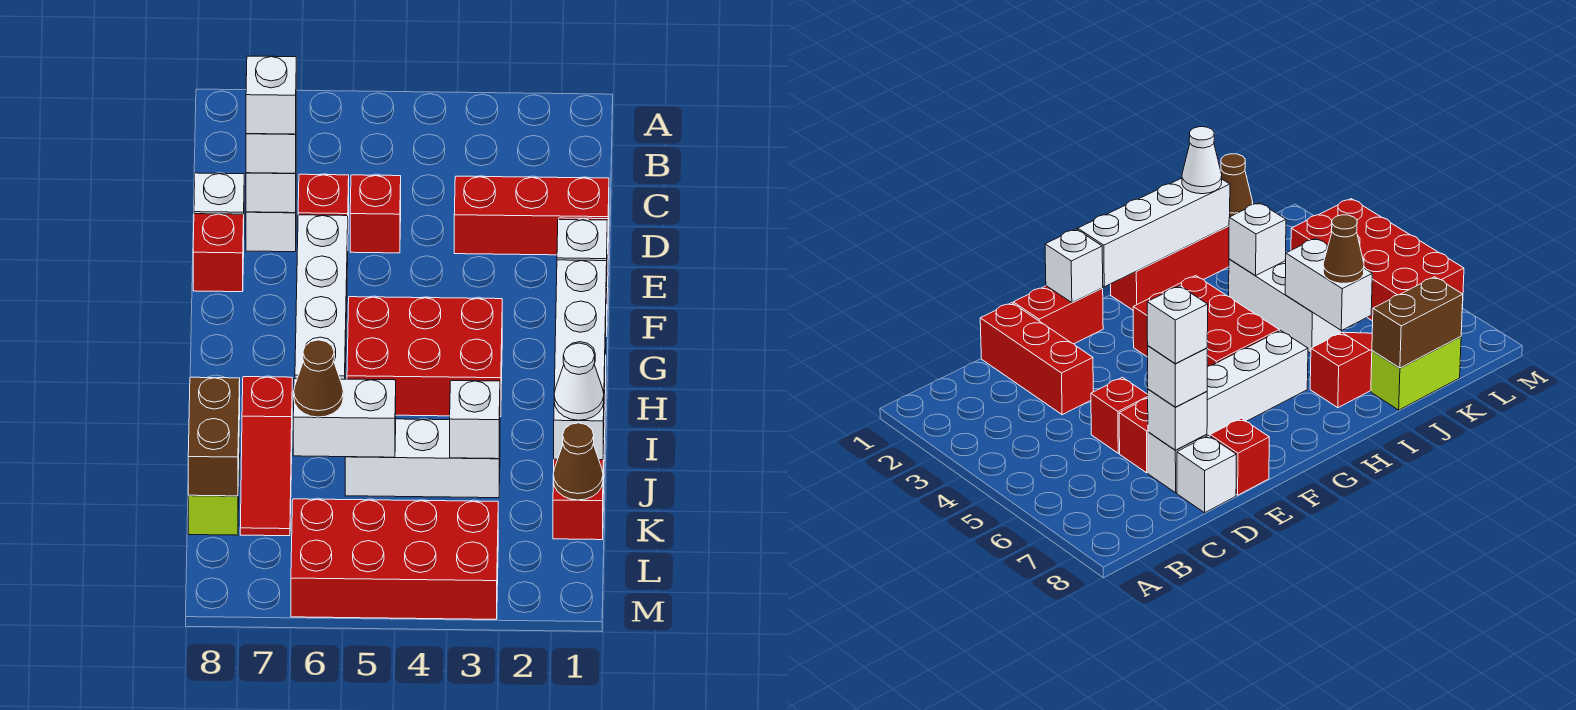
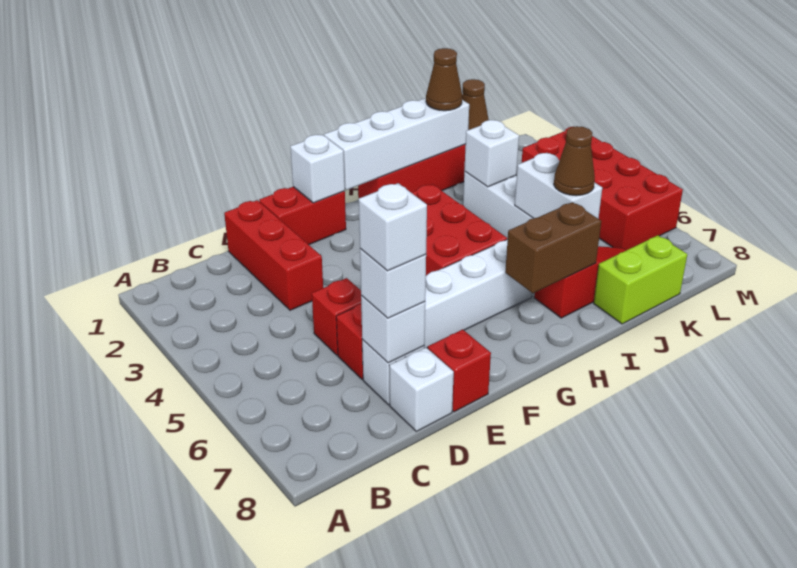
white 1x1 cone [554,343,604,420] -> brown 1x1 cone [426,48,462,111]
brown 1x2 brick [188,377,240,496] -> brown 1x2 brick moved to [505,202,601,293]

